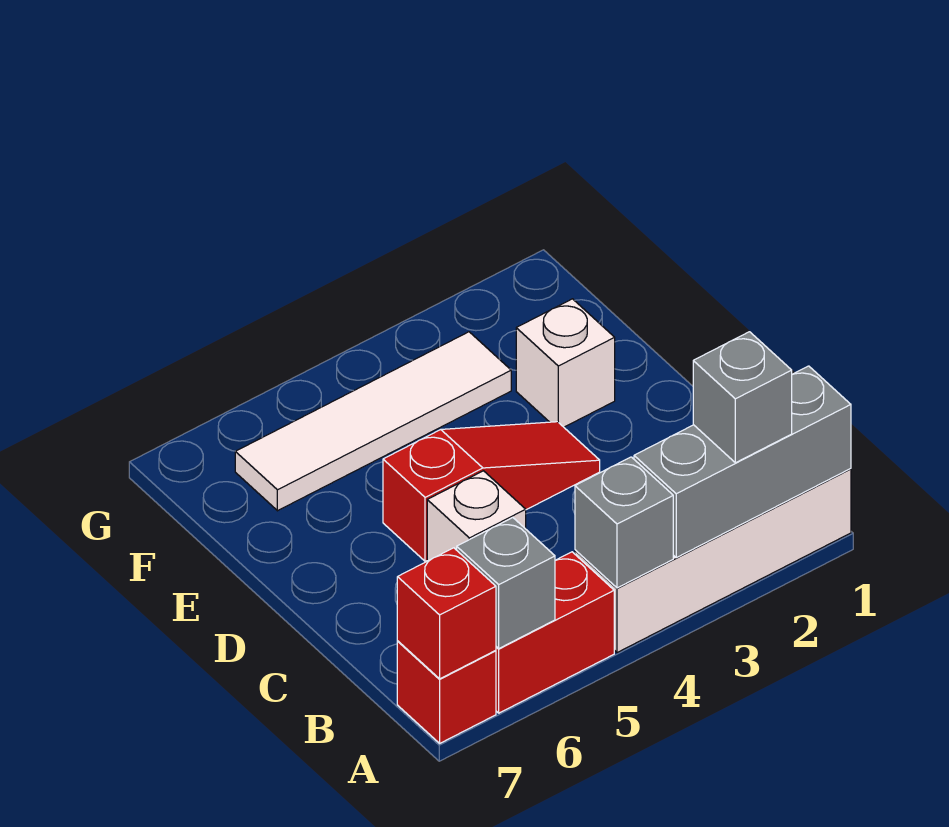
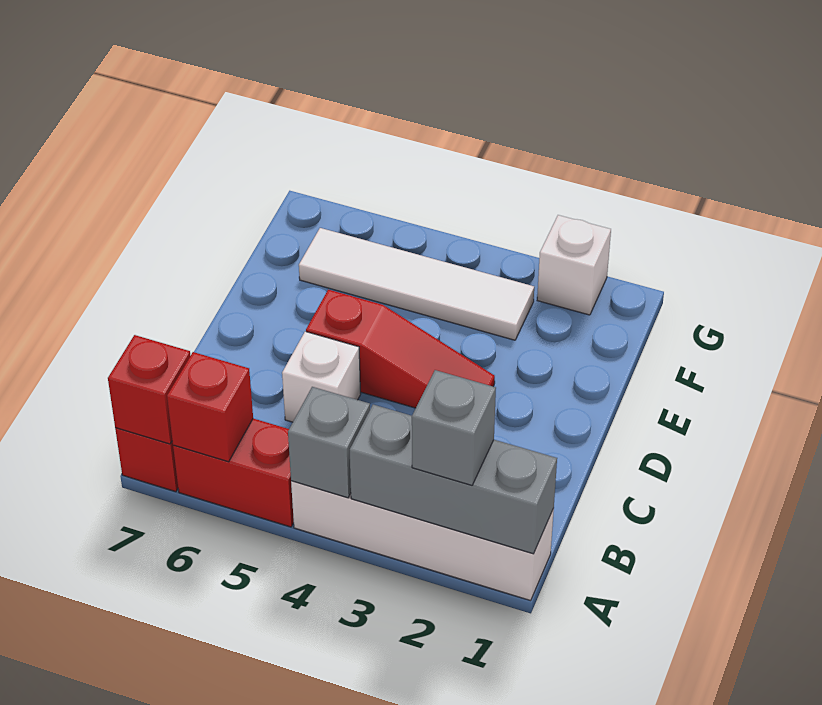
grey 1x1 brick [457,518,555,648] -> red 1x1 brick [167,352,253,462]
white 1x1 brick [516,299,615,427] -> white 1x1 brick moved to [537,215,611,315]

